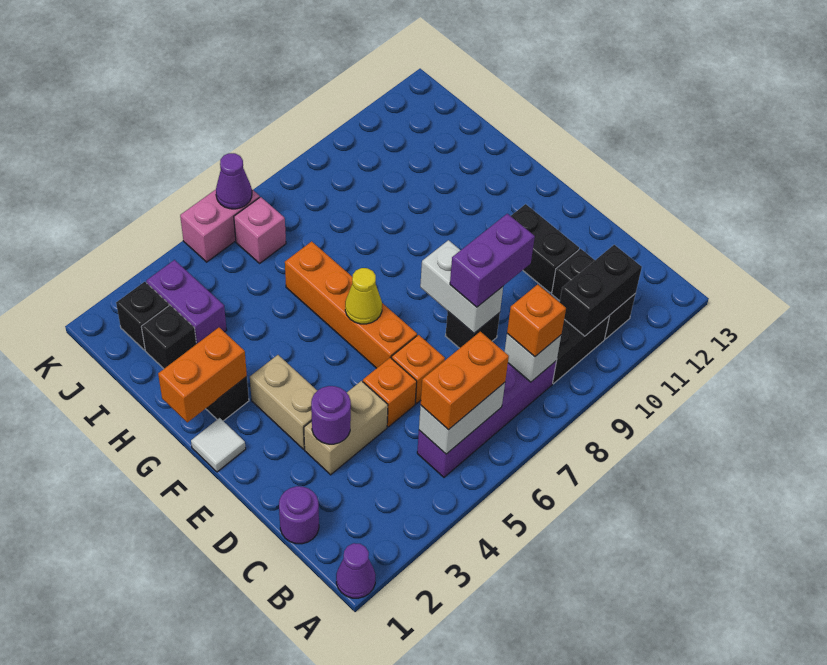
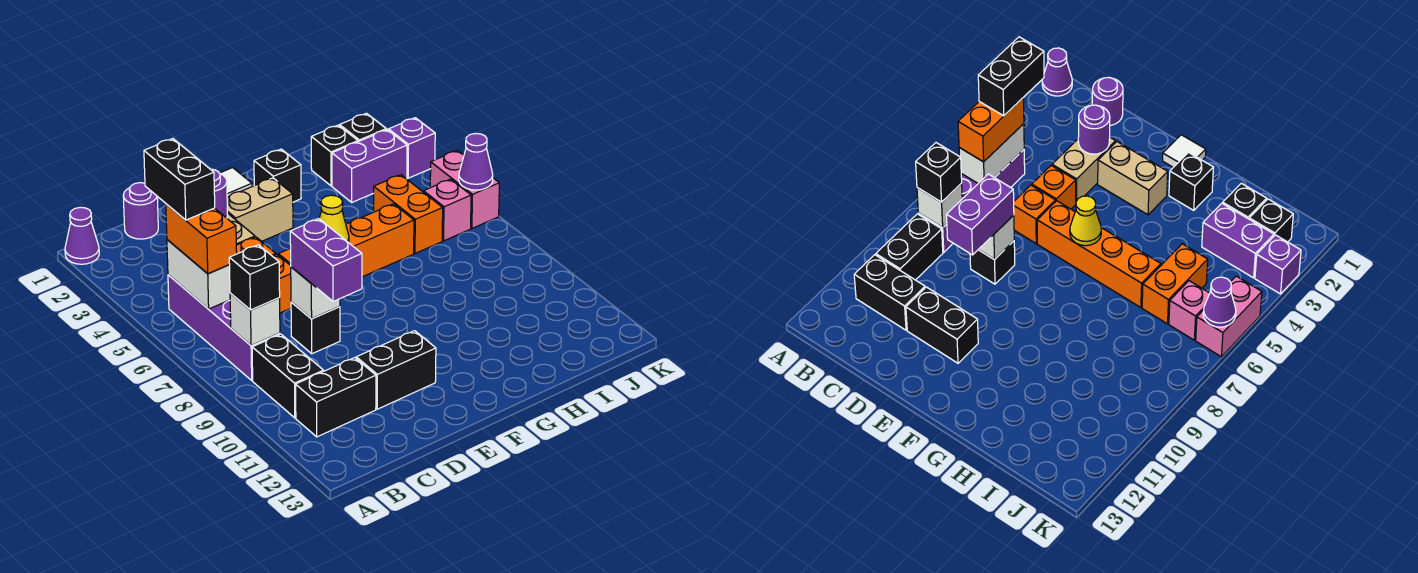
orange 1x1 brick [507,284,566,357] -> black 1x1 brick [229,245,280,310]
black 1x2 brick [560,245,642,336] -> black 1x2 brick moved to [144,139,215,220]
white 1x2 brick [420,240,503,333] -> white 1x1 brick [291,267,340,319]
orange 1x2 brick [158,328,247,422] -> orange 1x2 brick moved to [374,175,443,253]
none -> purple 1x1 brick [389,118,435,178]

